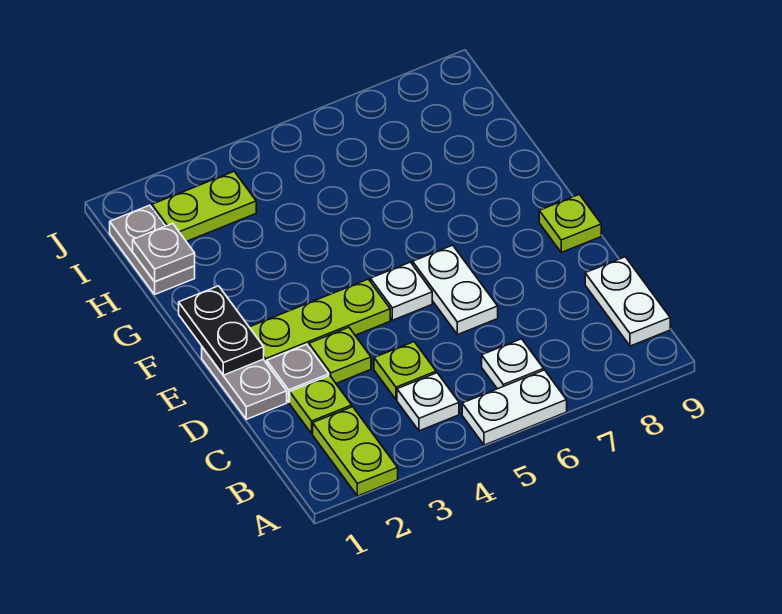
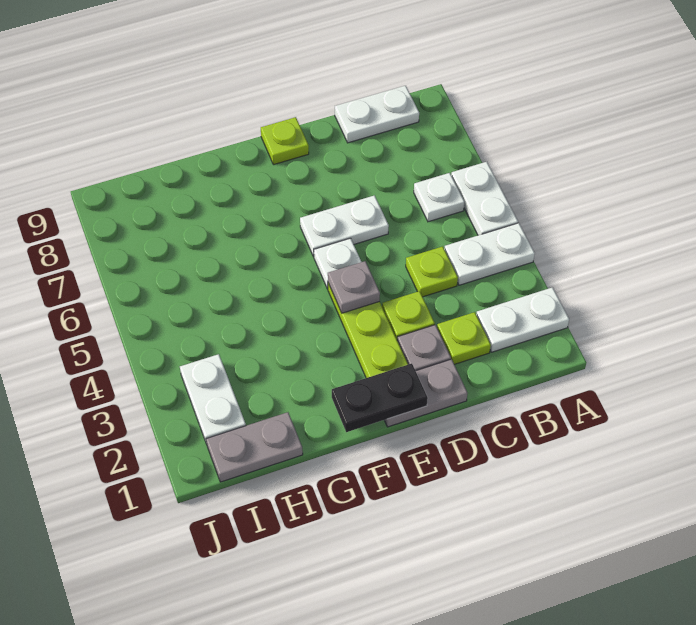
lime 1x2 plate [313,407,398,496] -> white 1x2 plate [476,287,569,352]
white 1x1 plate [397,373,459,431] -> white 1x2 plate [444,223,535,285]
grey 1x1 plate [133,224,195,282] -> grey 1x1 plate moved to [328,261,380,313]
lime 1x2 plate [152,172,256,242] -> white 1x2 plate [180,354,246,444]

